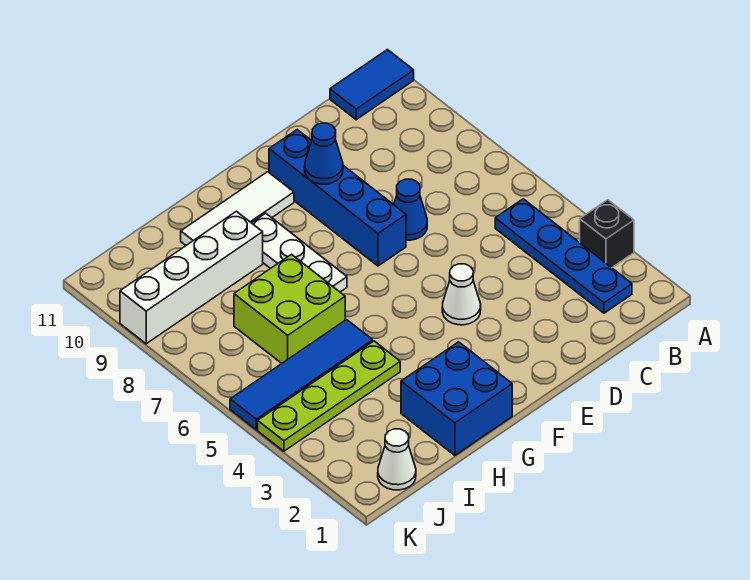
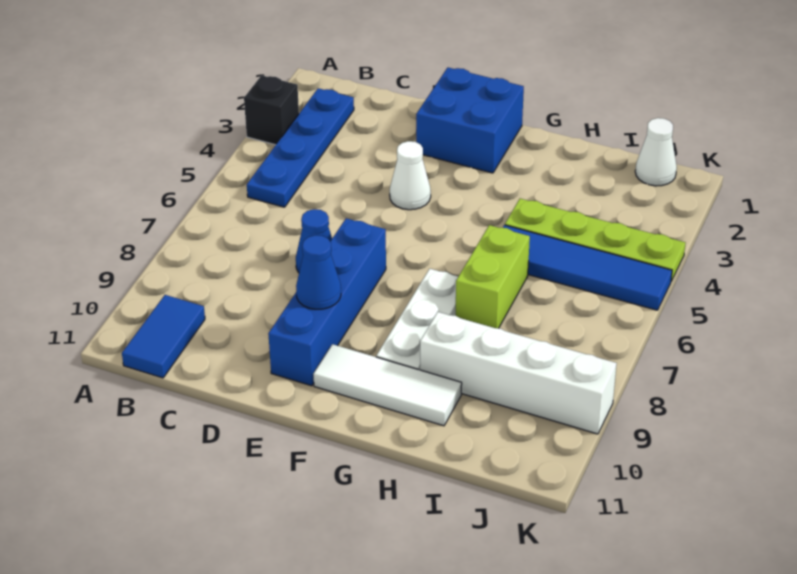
blue 1x2 tile [330,50,414,120] -> blue 1x2 tile turned to [122,295,205,378]
blue 2x2 brick [401,342,512,455] -> blue 2x2 brick moved to [416,68,524,173]
lime 2x2 brick [234,254,345,363] -> lime 1x2 brick [456,225,530,328]

